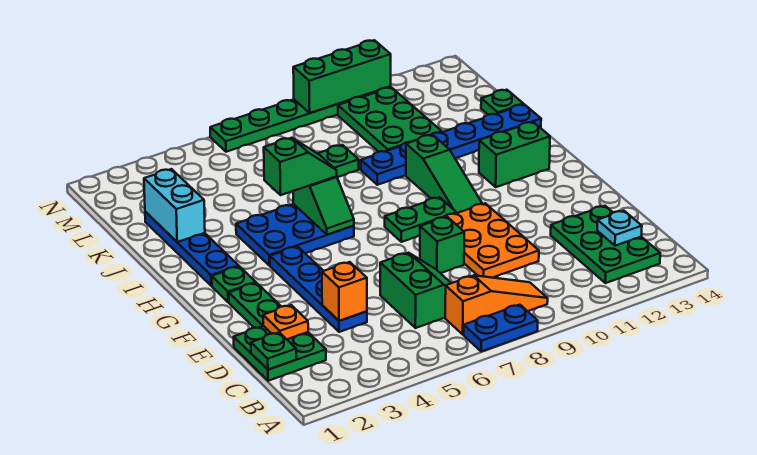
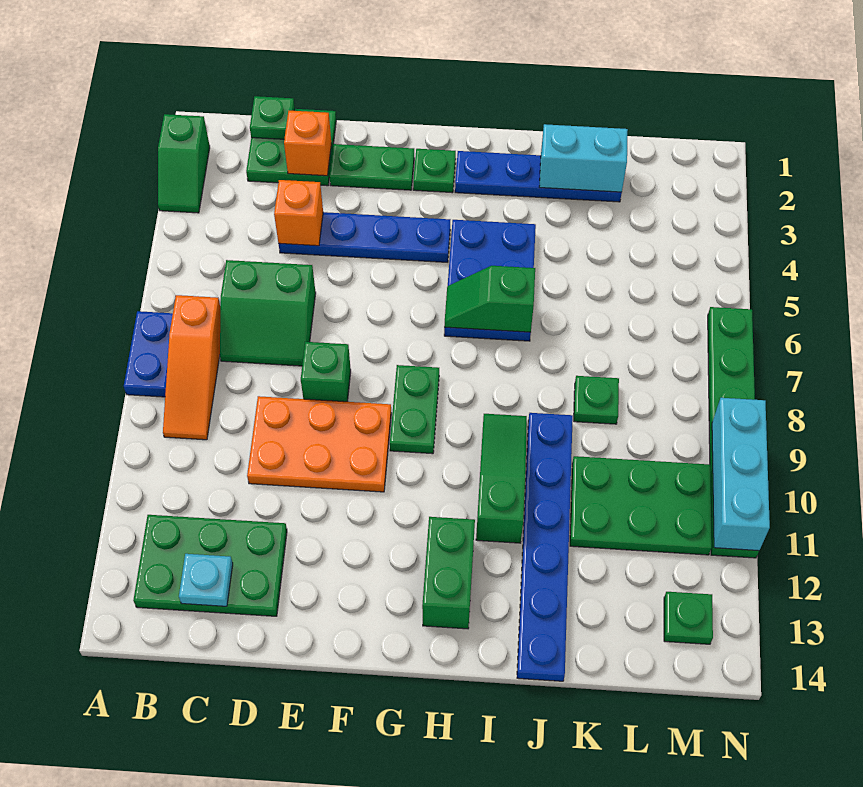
orange 1x1 plate [263,305,308,339] -> orange 1x1 brick [284,111,331,176]
green 1x3 slope [406,135,482,213] -> green 1x3 slope turned to [476,414,527,543]
green 1x2 slope [264,138,337,195] -> green 1x2 slope moved to [158,114,210,213]
green 1x1 plate [481,90,524,115] -> green 1x1 plate moved to [664,592,713,644]
green 1x3 brick [293,40,391,113] -> cyan 1x3 brick [712,398,770,551]

